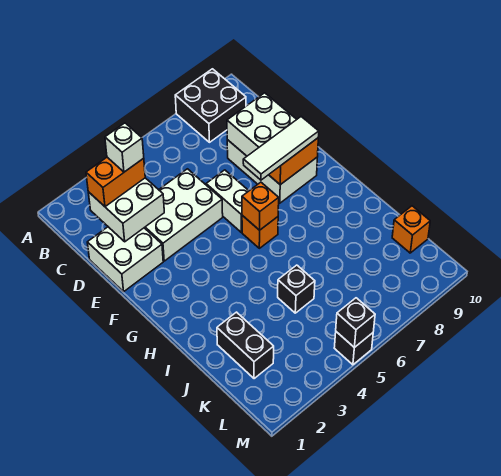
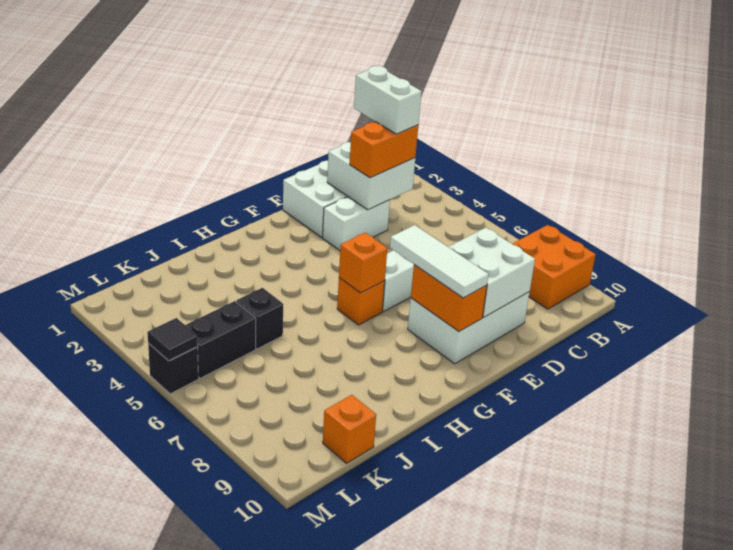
black 2x2 brick [175,69,246,142] -> orange 2x2 brick [513,225,596,309]
orange 1x2 brick [86,157,145,207] -> orange 1x2 brick turned to [350,122,418,178]
white 1x1 brick [105,123,144,172] -> white 1x2 brick [354,66,422,134]
white 2x3 brick [144,169,223,261] -> white 1x2 brick [323,197,390,250]
black 1x2 brick [217,312,274,379] -> black 1x2 brick moved to [186,301,256,378]
black 1x1 brick [336,298,375,348] -> black 1x1 tile [147,318,198,361]

